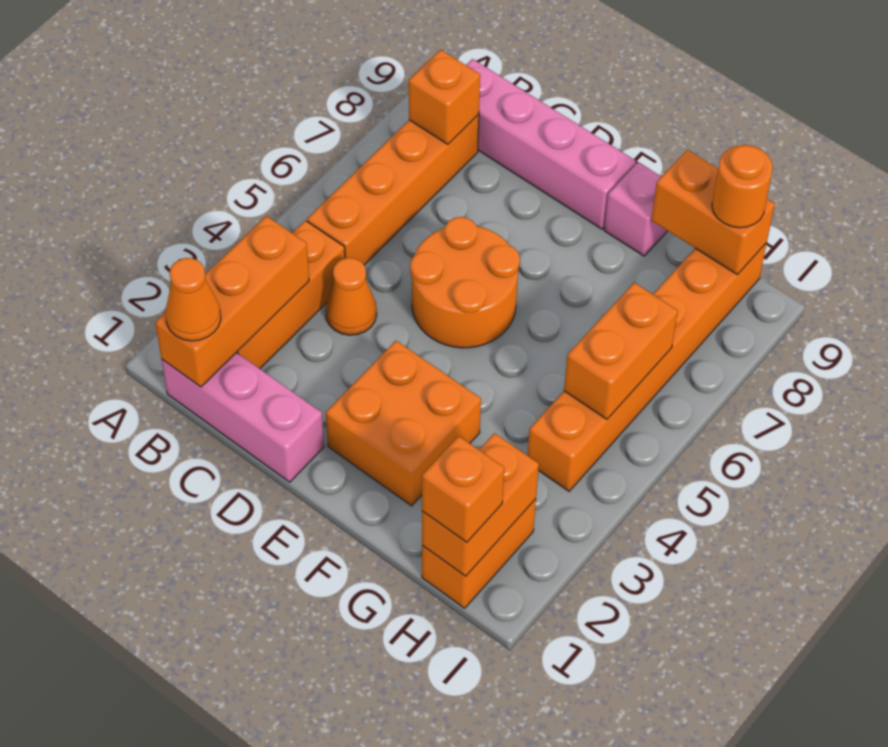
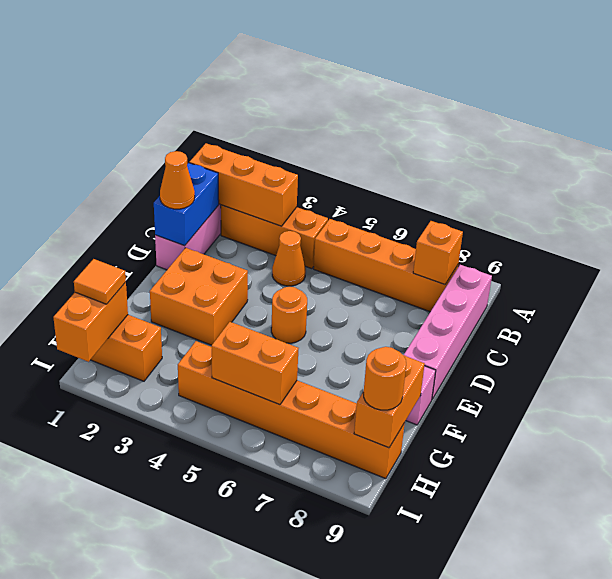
orange 1x1 cone [166,258,221,341] -> orange 1x1 cone moved to [160,151,195,209]
none -> blue 1x2 brick [154,163,219,246]
orange 2x2 round brick [410,217,520,348] -> orange 1x1 round brick [271,286,307,343]
orange 1x2 brick [422,433,539,576] -> orange 1x2 brick turned to [53,282,128,362]
orange 1x1 brick [422,436,504,542] -> orange 1x1 tile [74,259,126,304]

